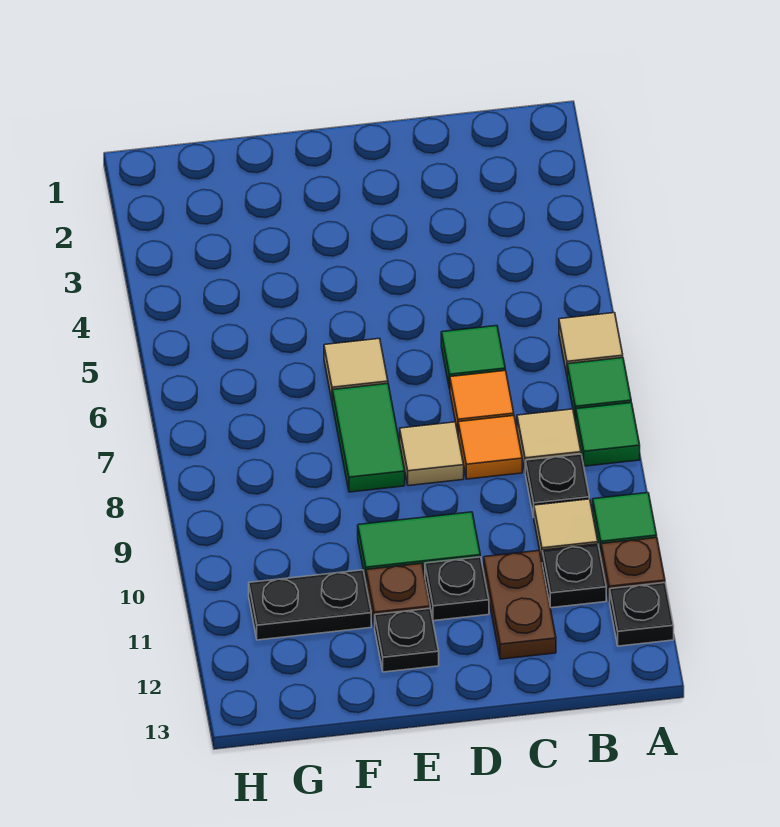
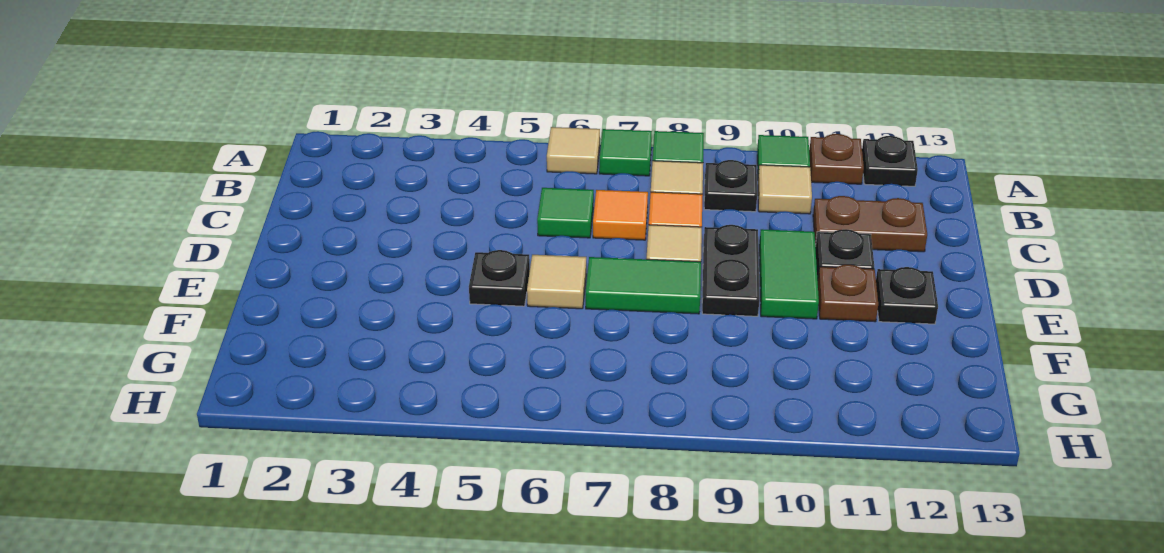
black 1x1 plate [542,544,606,608] -> black 1x1 plate moved to [469,250,530,306]
black 1x2 plate [249,570,371,640] -> black 1x2 plate moved to [702,225,759,316]

